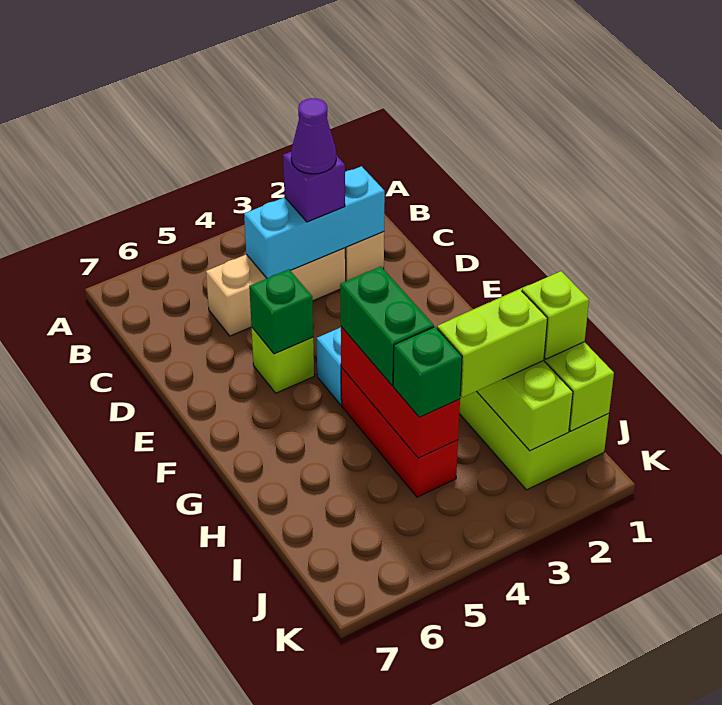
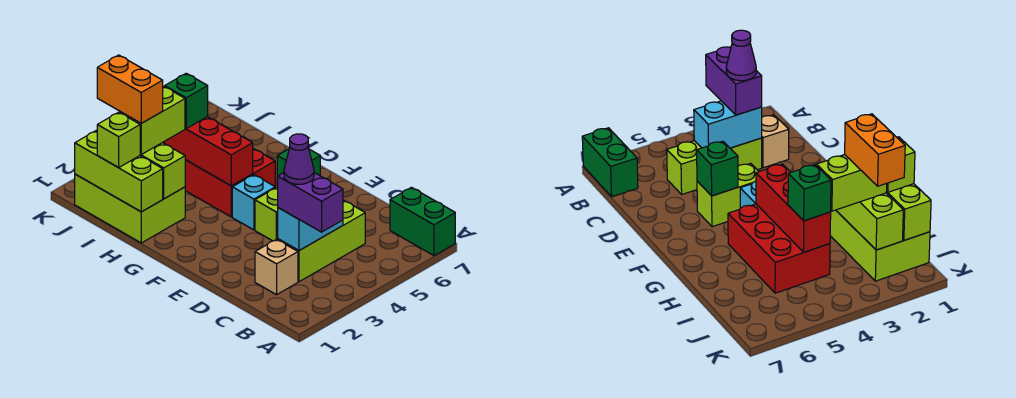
cyan 1x3 brick [244,166,385,278] -> cyan 1x2 brick [278,208,343,251]
tan 1x3 brick [206,248,346,336] -> lime 1x3 brick [278,201,365,282]
purple 1x1 brick [283,152,345,222] -> purple 1x2 brick [277,173,343,232]
lime 1x1 brick [252,328,314,393] -> lime 1x2 brick [255,187,278,241]
red 1x3 brick [341,368,458,497] -> red 2x3 brick [185,148,275,217]
green 1x2 brick [340,267,434,385] -> green 1x2 brick moved to [390,187,455,256]
none -> orange 1x2 brick [97,55,163,123]

